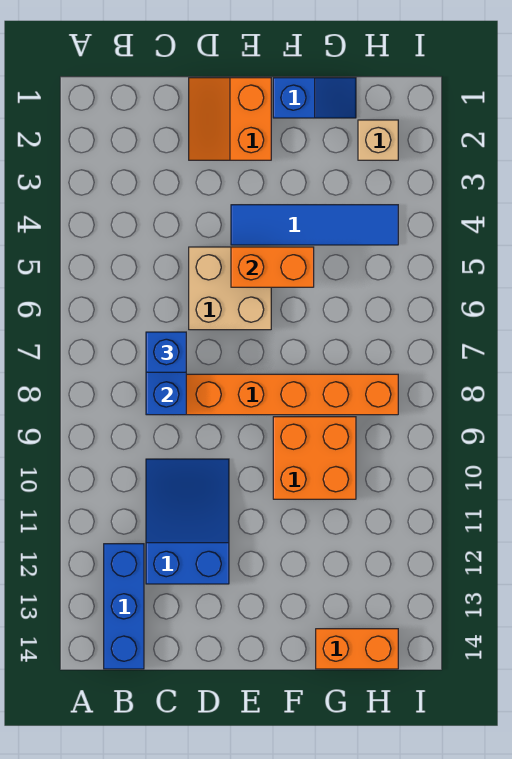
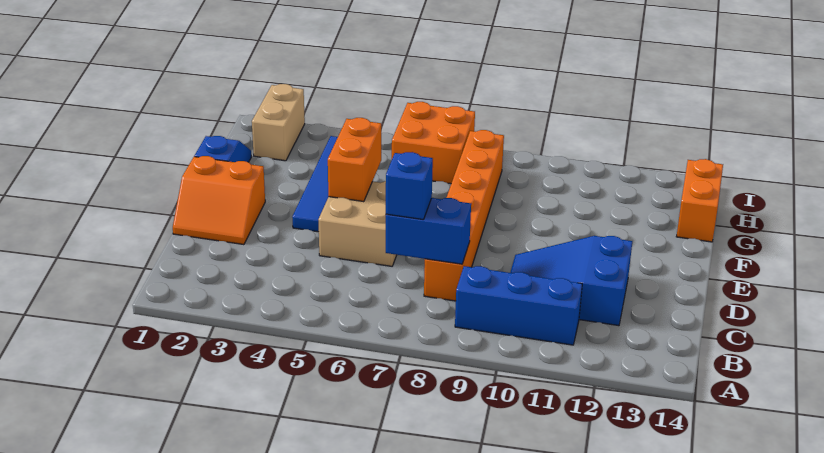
blue 1x3 brick [104,544,144,669] -> blue 1x3 brick moved to [455,266,582,345]
orange 2x2 brick [273,417,356,499] -> orange 2x2 brick moved to [392,102,475,184]
tan 1x1 brick [358,120,398,160] -> tan 1x2 brick [252,84,305,161]

